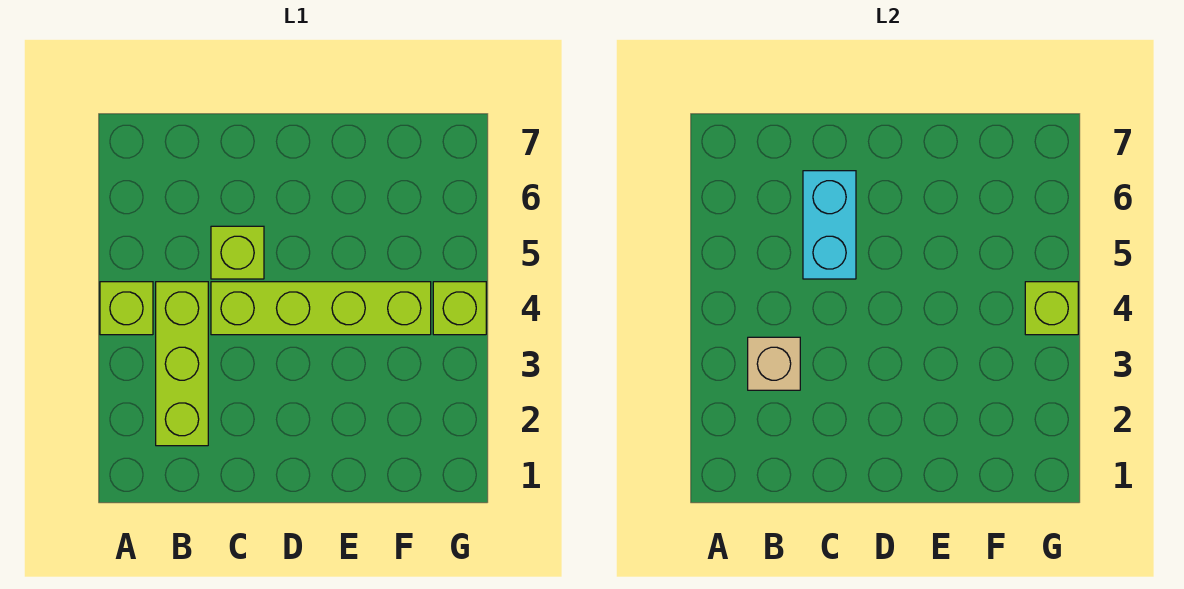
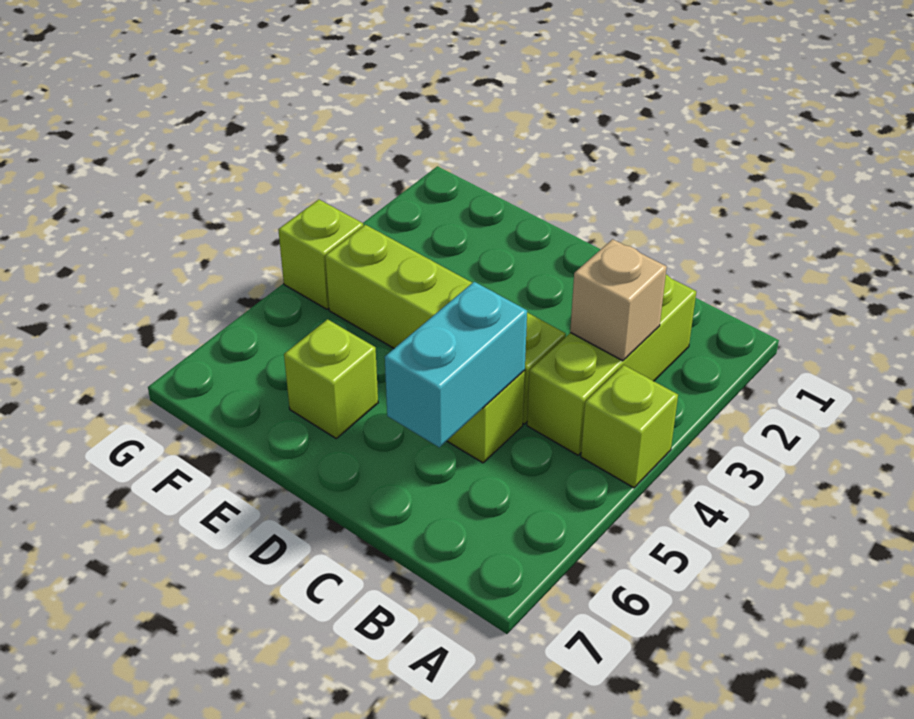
lime 1x1 brick [1025,282,1078,335] -> lime 1x1 brick moved to [284,319,378,438]

